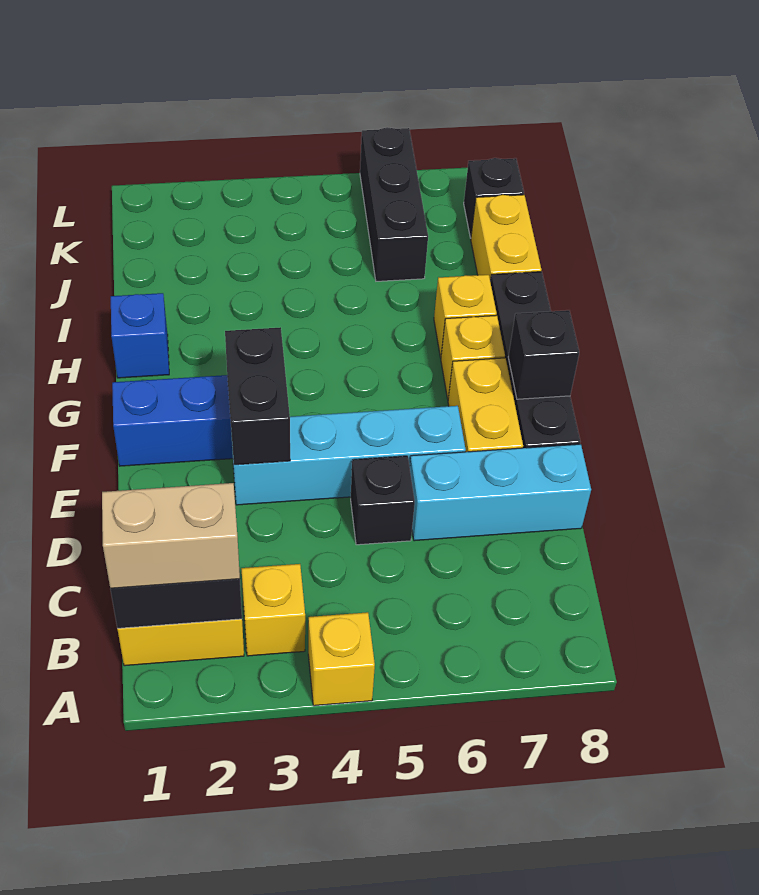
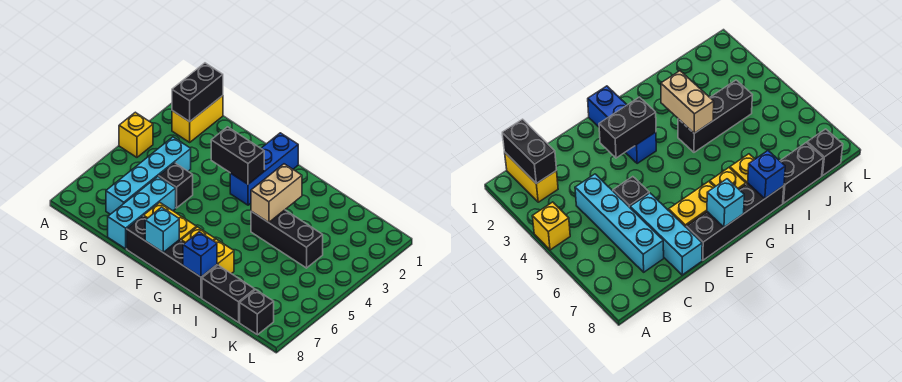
tan 1x2 brick [102,483,240,588] -> tan 1x2 brick moved to [251,164,302,223]
yellow 1x1 brick [241,564,305,656] -> none
cyan 1x4 brick [231,406,466,505] -> cyan 1x4 brick moved to [106,137,191,214]
black 1x1 brick [508,310,579,399] -> cyan 1x1 brick [145,207,179,252]
blue 1x1 brick [111,293,169,378] -> blue 1x1 brick moved to [183,232,217,277]
yellow 1x2 brick [471,195,541,281] -> black 1x2 brick [202,265,255,322]
black 1x3 brick [360,127,428,281] -> black 1x3 brick moved to [251,210,323,268]

